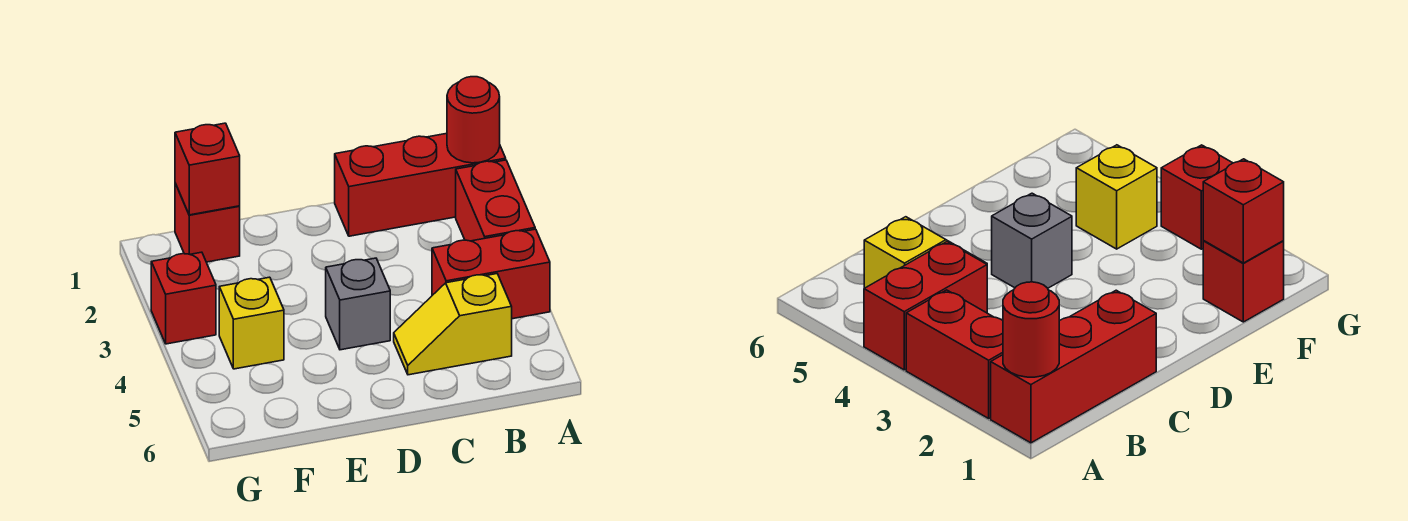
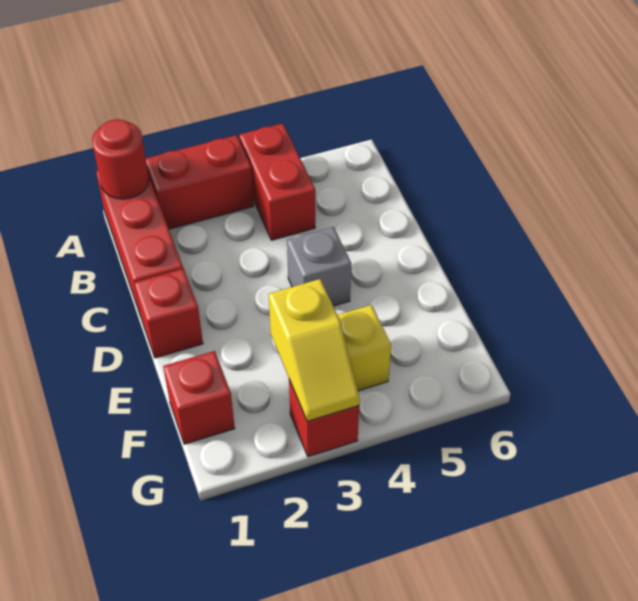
yellow 1x2 slope [394,274,512,375] -> yellow 1x2 slope moved to [269,279,360,421]
red 1x1 brick [175,123,240,215] -> red 1x1 brick moved to [134,269,203,358]

